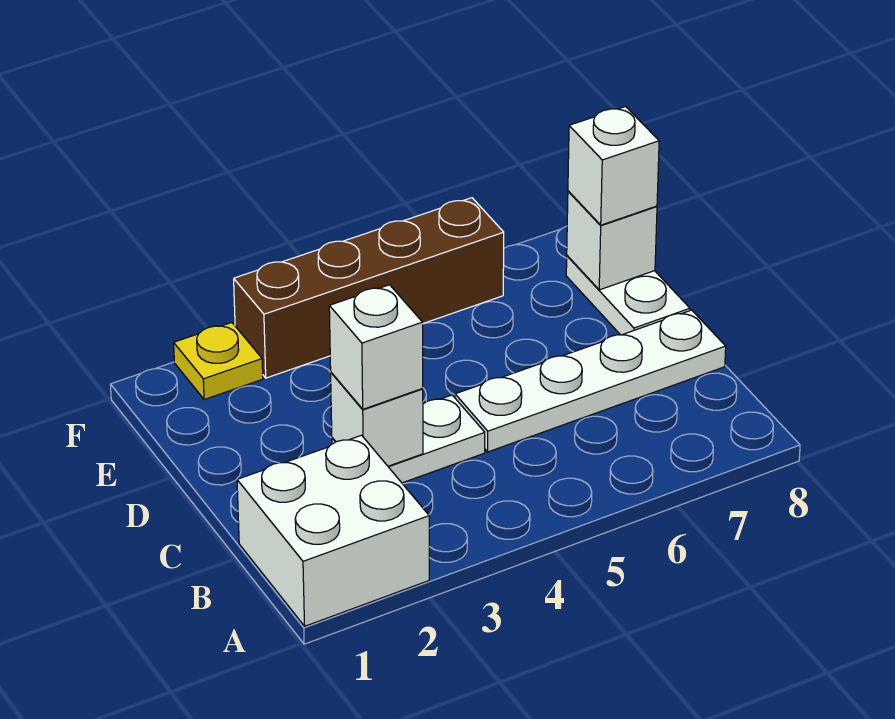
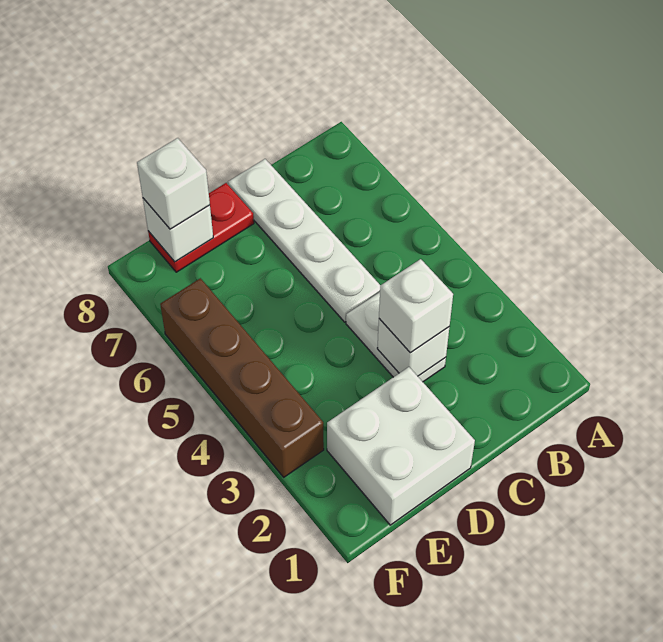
white 2x2 brick [237,435,429,626] -> white 2x2 brick moved to [327,367,475,525]
white 1x2 plate [566,256,690,335] -> red 1x2 plate [148,183,254,272]
yellow 1x1 plate [174,323,263,400] -> none

